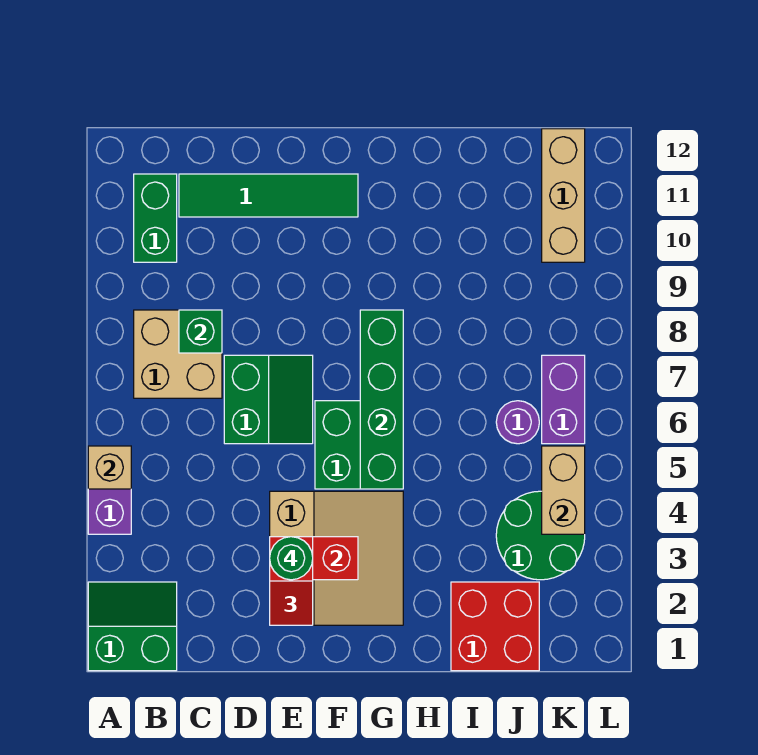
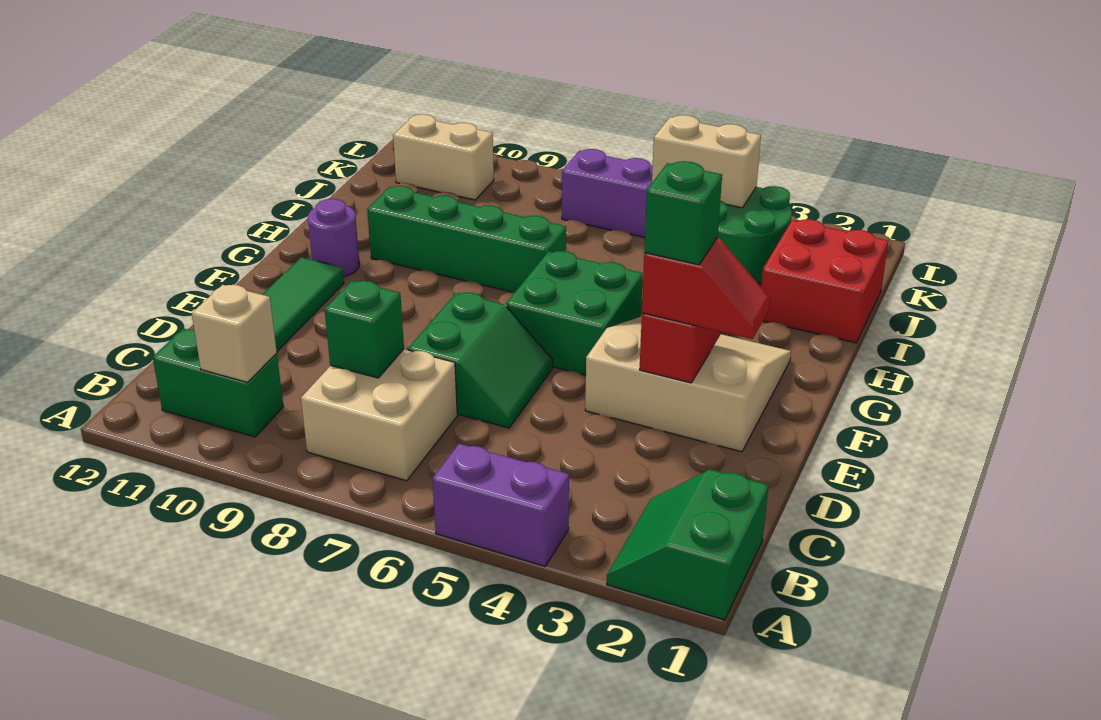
tan 1x1 brick [88,446,131,489] -> tan 1x1 brick moved to [192,285,277,382]
green 2x2 slope [224,355,313,444] -> green 2x2 slope turned to [408,293,553,428]
green 1x1 round brick [270,537,313,580] -> green 1x1 brick [644,161,722,265]
green 1x4 brick [360,310,403,489] -> green 1x4 brick moved to [367,186,566,292]
purple 1x1 round brick [496,401,539,444] -> purple 1x1 round brick moved to [308,199,359,277]
tan 1x3 brick [542,129,585,262] -> tan 1x2 brick [393,114,494,200]

